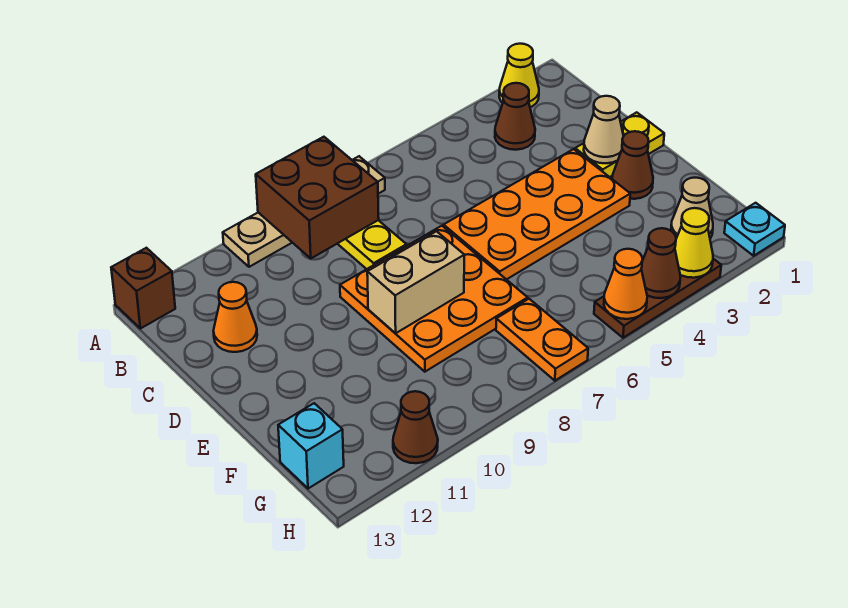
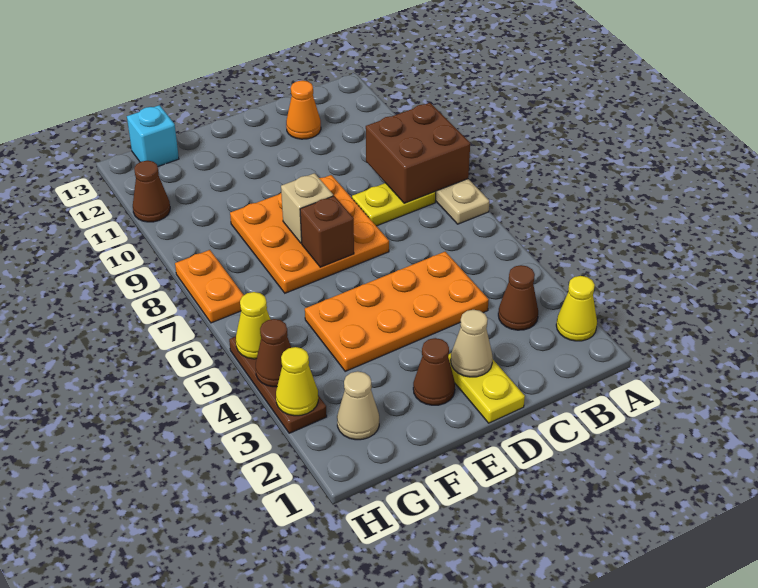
brown 1x1 brick [111,248,175,329] -> brown 1x1 brick moved to [300,196,354,267]
orange 2x4 plate [444,149,630,280] -> orange 2x4 plate turned to [305,252,489,371]
tan 1x2 brick [367,231,464,333] -> tan 1x1 brick [281,173,333,243]
orange 1x2 plate [496,299,588,381] -> orange 1x2 plate turned to [175,250,244,323]
cyan 1x1 plate [724,203,785,256] -> none
orange 1x1 cone [604,249,647,319] -> yellow 1x1 cone [236,292,271,359]

